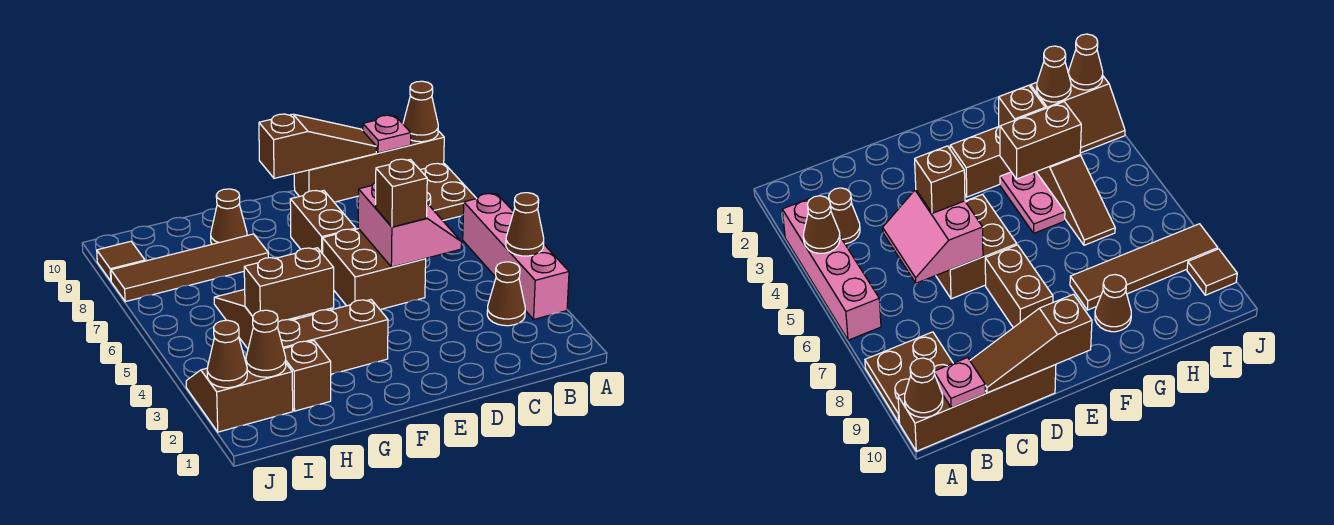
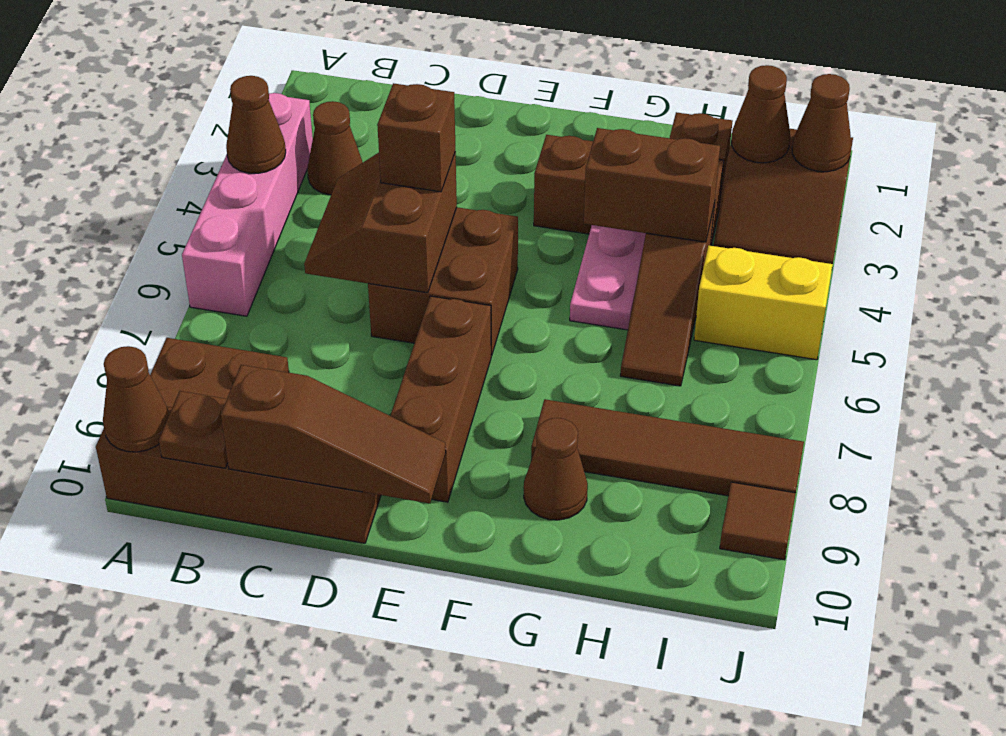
pink 1x1 plate [363,115,411,153] -> brown 1x1 plate [159,391,228,468]
pink 2x2 slope [358,182,462,267] -> brown 2x2 slope [304,152,457,293]
brown 1x3 slope [259,114,377,178] -> brown 1x3 slope turned to [221,365,446,503]
brown 1x2 brick [290,191,356,254] -> brown 1x3 brick [390,296,491,502]
none -> yellow 1x2 brick [694,245,833,360]

